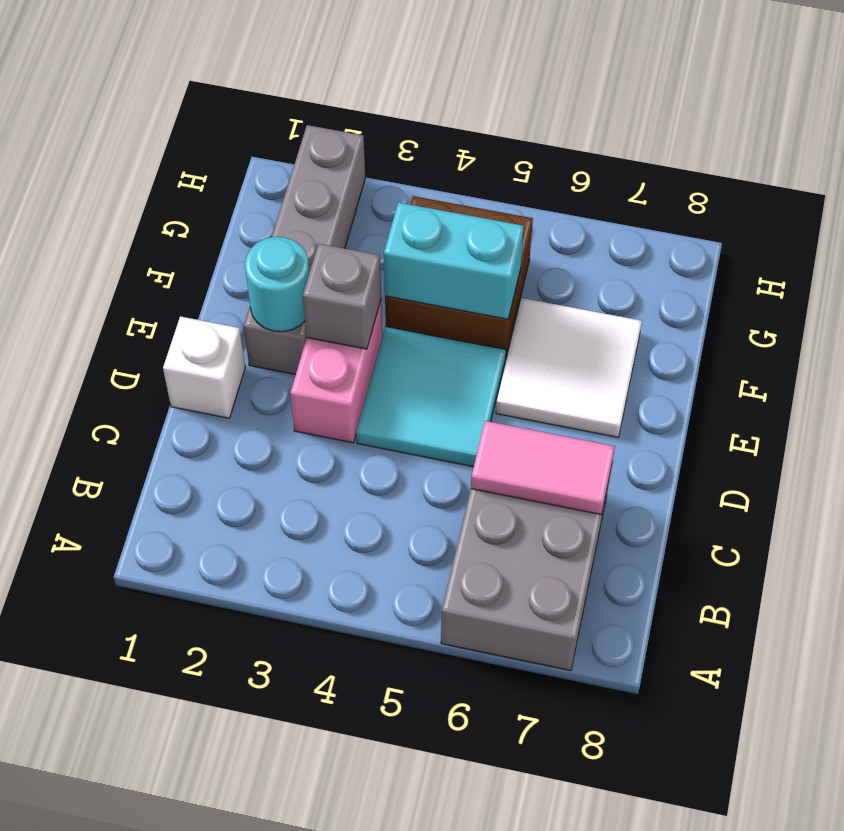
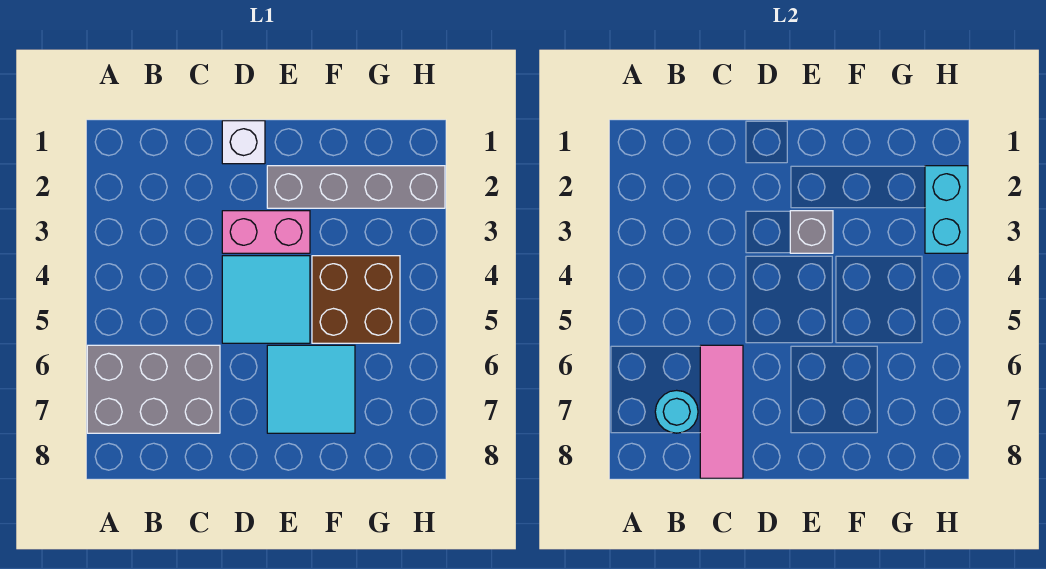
pink 1x2 tile [471,421,615,515] -> pink 1x3 tile [700,345,743,478]
cyan 1x1 round brick [245,237,309,332] -> cyan 1x1 round brick moved to [655,390,698,433]
white 2x2 tile [496,298,642,437] -> cyan 2x2 tile [267,345,355,433]
cyan 1x2 brick [384,202,524,319] -> cyan 1x2 brick moved to [925,166,968,253]

